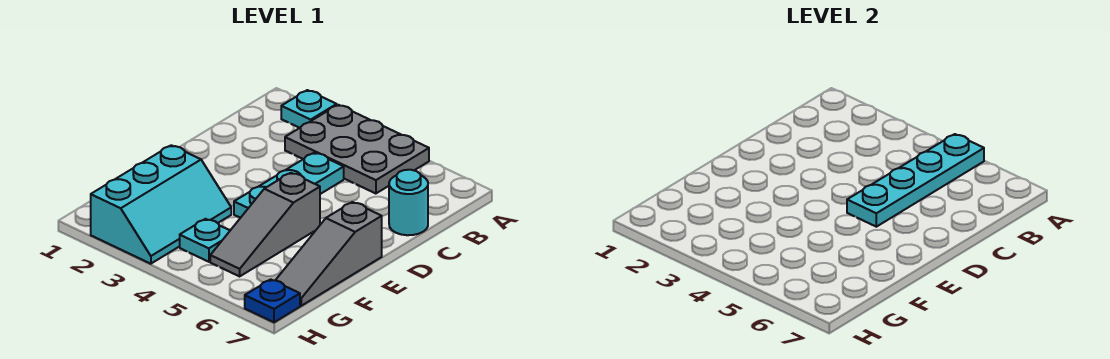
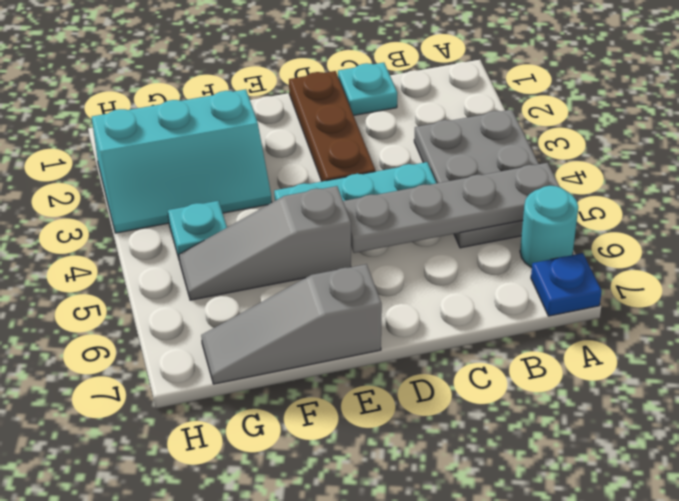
cyan 1x1 plate [281,90,337,128] -> cyan 1x1 plate moved to [338,63,397,115]
cyan 1x4 plate [847,134,984,227] -> grey 1x4 plate [343,163,560,253]
cyan 1x1 round brick [389,170,428,235] -> cyan 1x1 round brick moved to [520,186,578,268]
none -> brown 1x3 plate [289,71,375,181]
blue 1x1 plate [245,279,300,322] -> blue 1x1 plate moved to [531,253,602,316]

